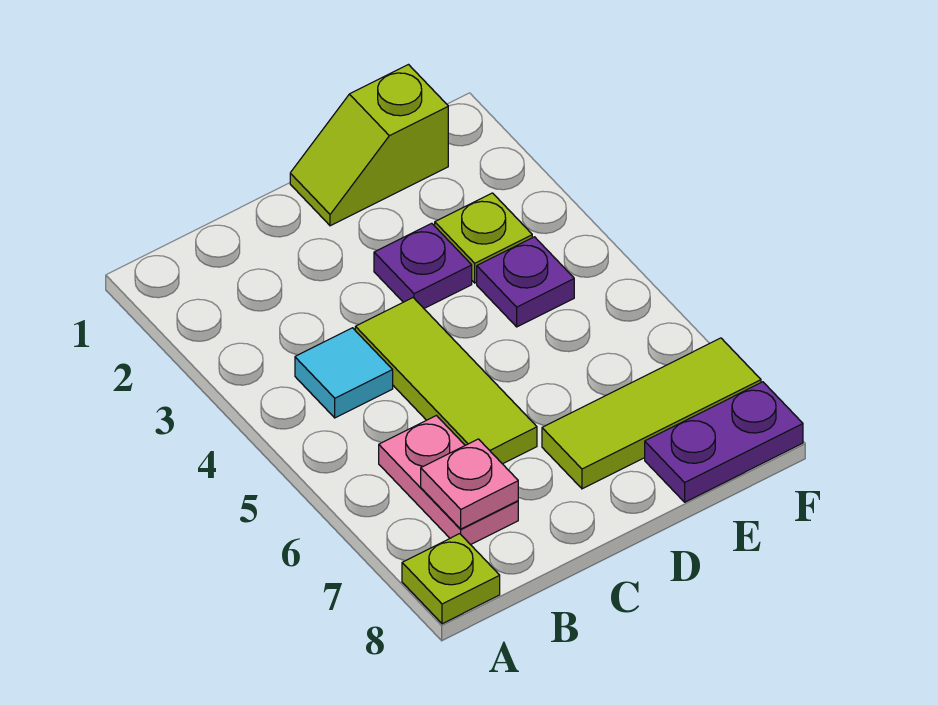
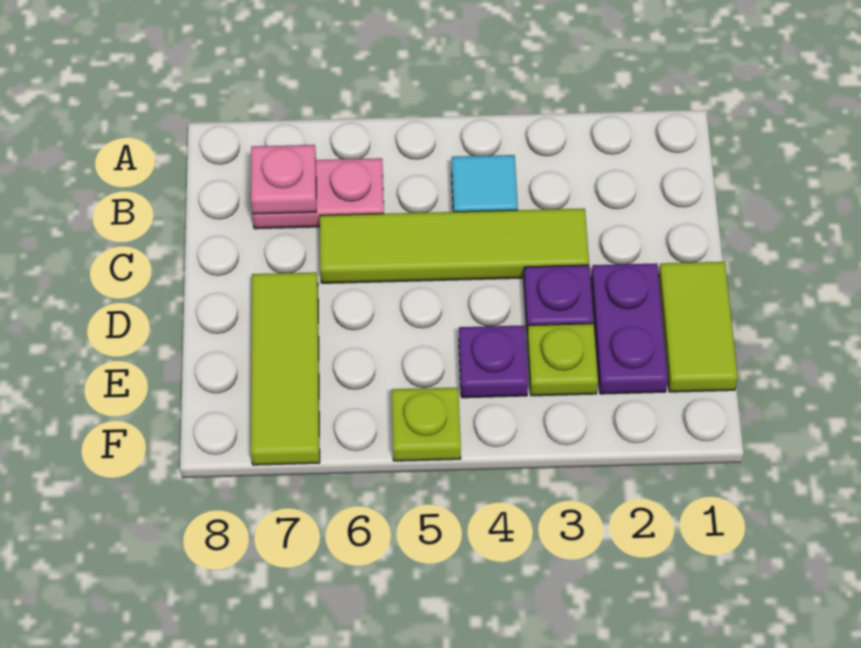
lime 1x1 plate [402,534,500,624] -> lime 1x1 plate moved to [392,388,461,461]
lime 1x3 tile [355,298,537,464] -> lime 1x4 tile [320,208,589,283]
lime 1x2 slope [290,65,448,226] -> lime 1x2 tile [659,262,738,392]
purple 1x2 plate [645,382,803,502] -> purple 1x2 plate moved to [591,263,668,394]

